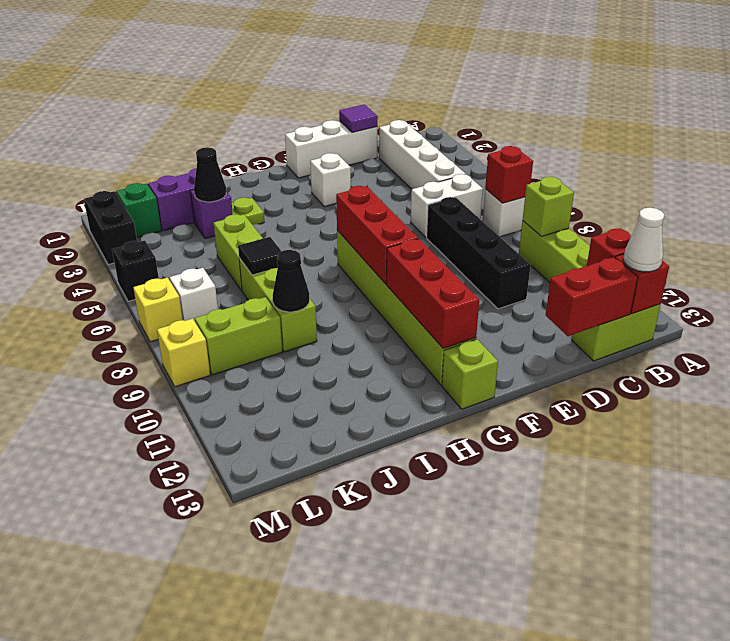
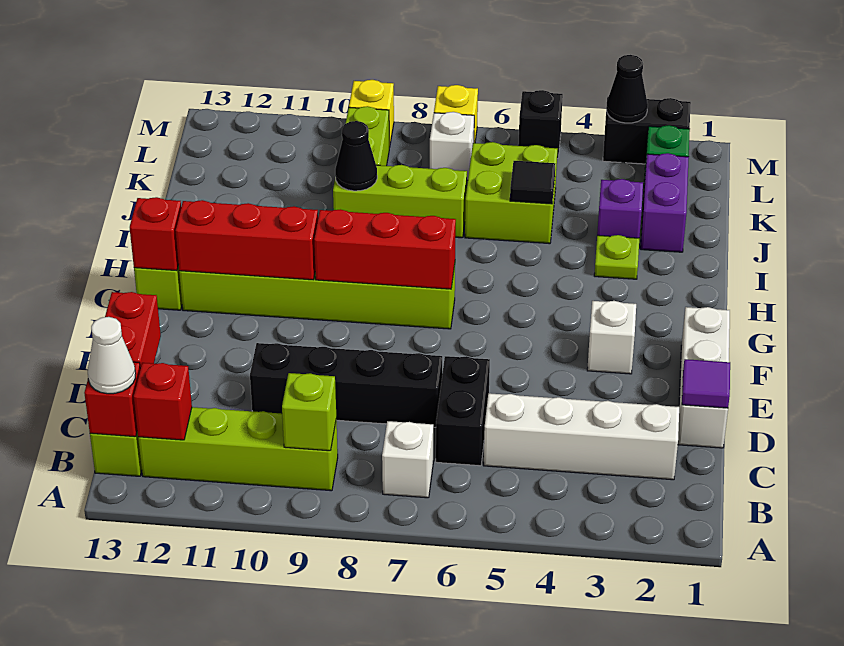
red 1x1 brick [485,146,533,203] -> red 1x1 brick moved to [130,197,181,271]
white 1x2 brick [411,174,483,237] -> black 1x2 brick [436,356,490,466]
black 1x1 cone [194,147,226,202] -> black 1x1 cone moved to [606,55,648,123]
lime 1x2 brick [214,214,263,291] -> lime 2x2 brick [465,142,557,244]
black 1x1 tile [238,237,282,275] -> black 1x1 tile moved to [510,161,555,204]

